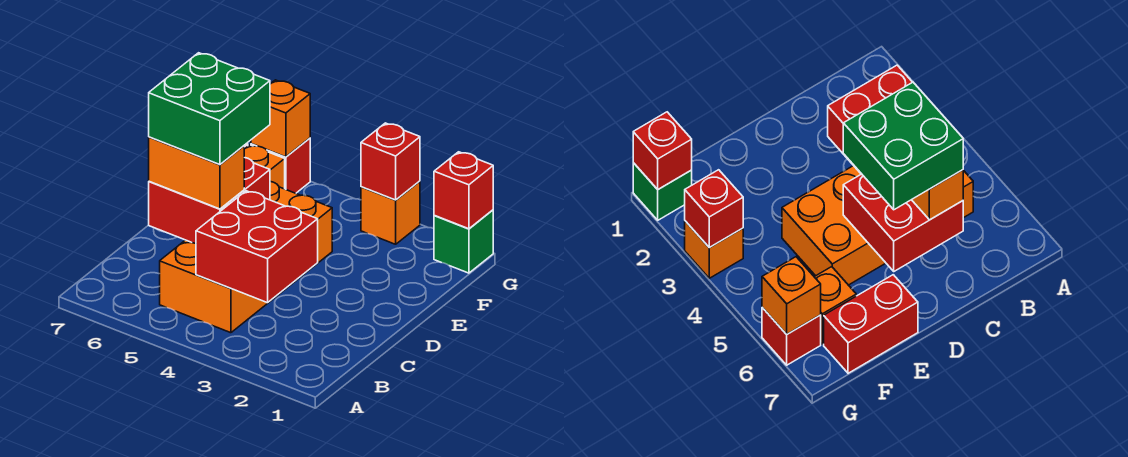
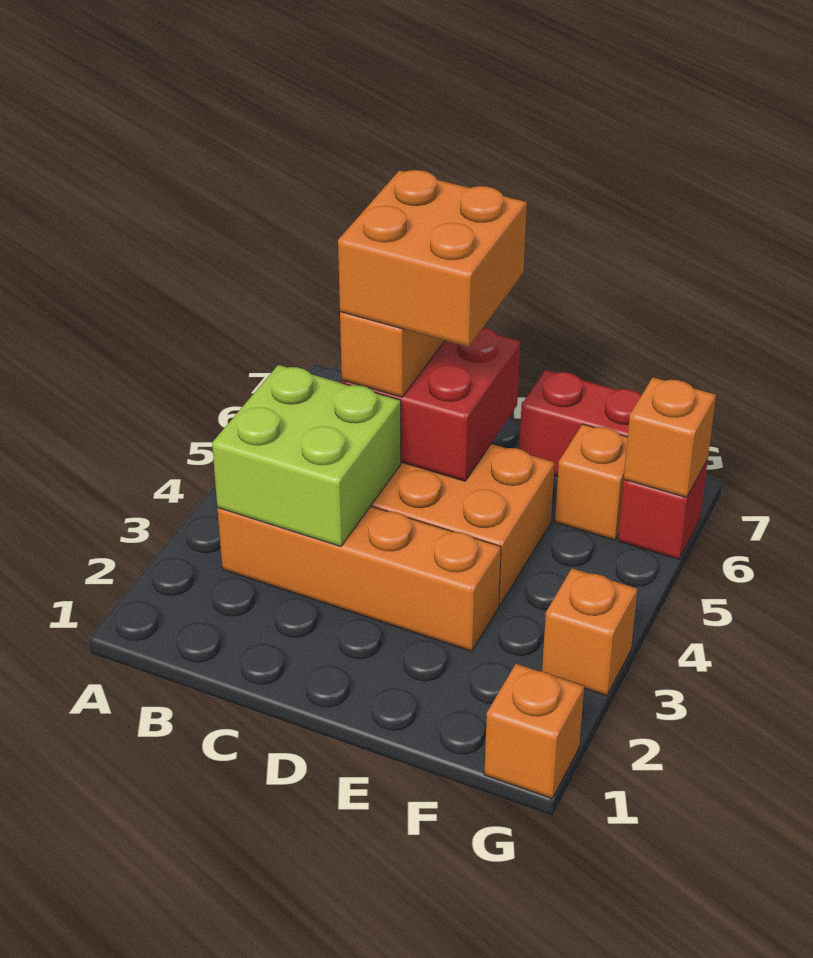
none -> orange 1x4 brick [217,506,501,651]
red 2x2 brick [196,191,318,303] -> lime 2x2 brick [212,365,401,547]
green 2x2 brick [149,53,270,165] -> orange 2x2 brick [338,170,527,347]
green 1x1 brick [434,210,493,273] -> orange 1x1 brick [484,664,584,799]
red 1x1 brick [434,152,493,229] -> none
red 1x1 brick [361,123,420,200] -> none

